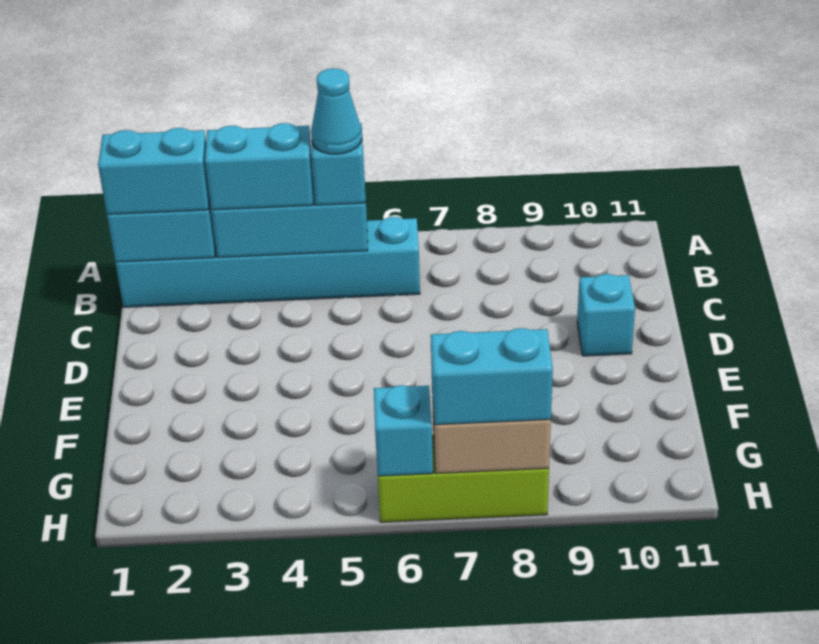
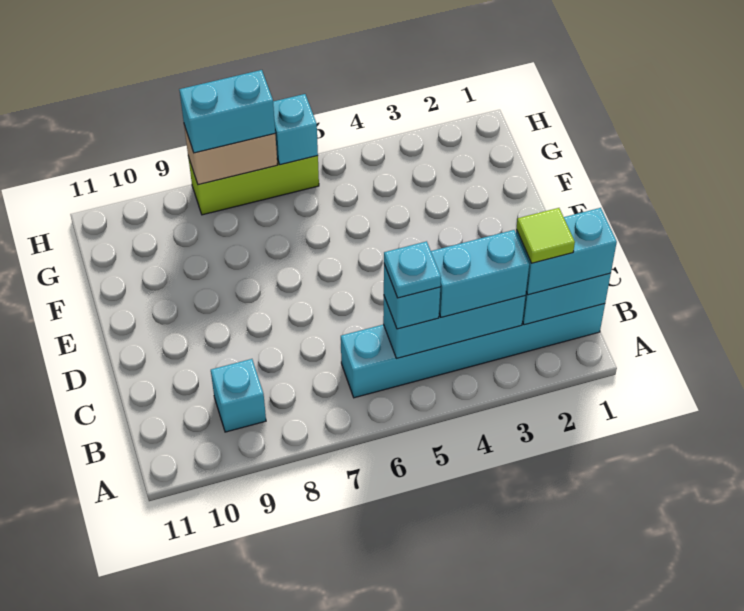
none -> lime 1x1 tile [516,208,575,263]
cyan 1x1 cone [311,68,362,154] -> cyan 1x1 plate [384,241,441,298]
cyan 1x1 brick [577,274,635,356] -> cyan 1x1 brick moved to [211,359,266,432]

